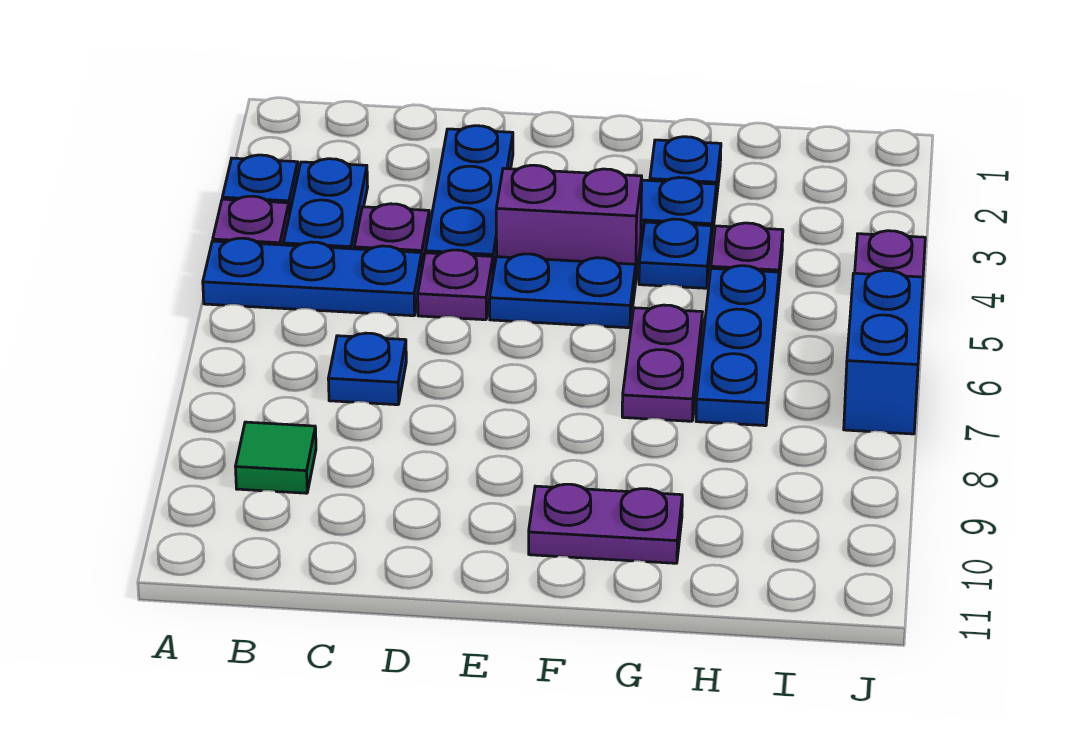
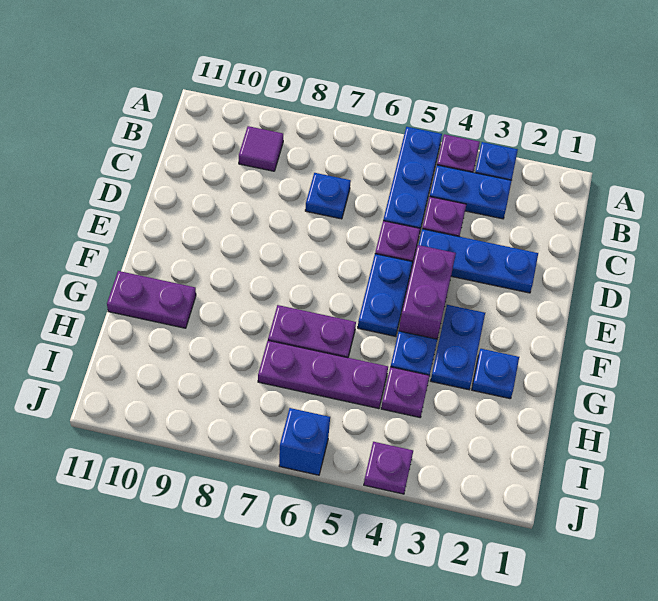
green 1x1 tile [236,422,316,493] -> purple 1x1 tile [239,126,283,171]
purple 1x2 plate [529,484,682,563] -> purple 1x2 plate turned to [107,271,196,328]
blue 1x3 plate [696,266,779,426] -> purple 1x3 plate [258,340,388,409]
blue 1x2 brick [844,270,923,434] -> blue 1x1 brick [279,408,330,475]

